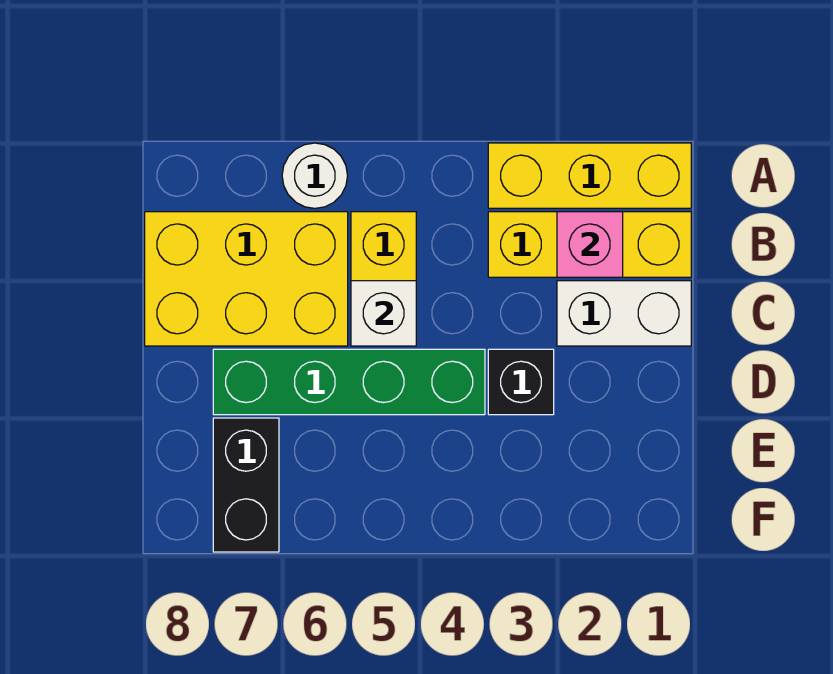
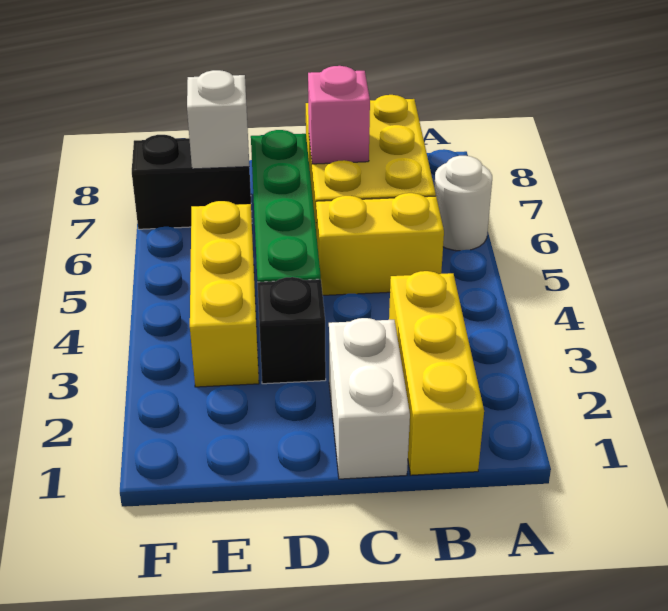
yellow 1x3 brick [488,143,691,208] -> yellow 1x3 brick moved to [190,201,259,387]
pink 1x1 brick [557,212,623,277] -> pink 1x1 brick moved to [308,66,370,164]
white 1x1 brick [351,281,416,346] -> white 1x1 brick moved to [187,70,249,169]

